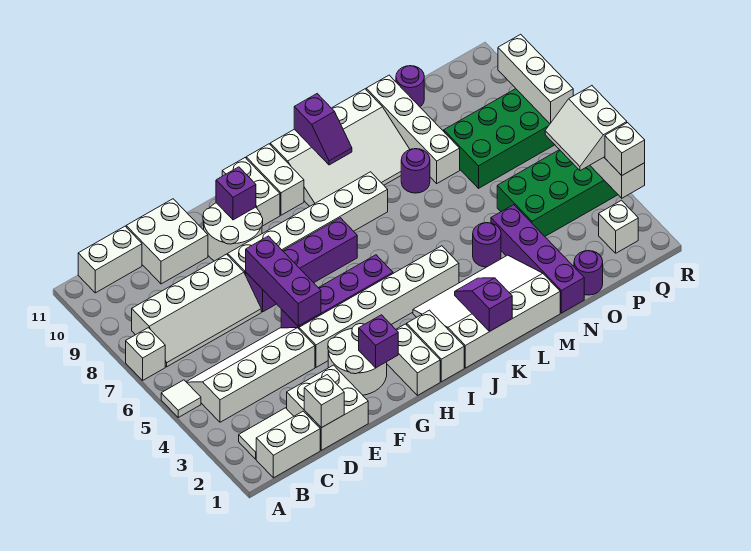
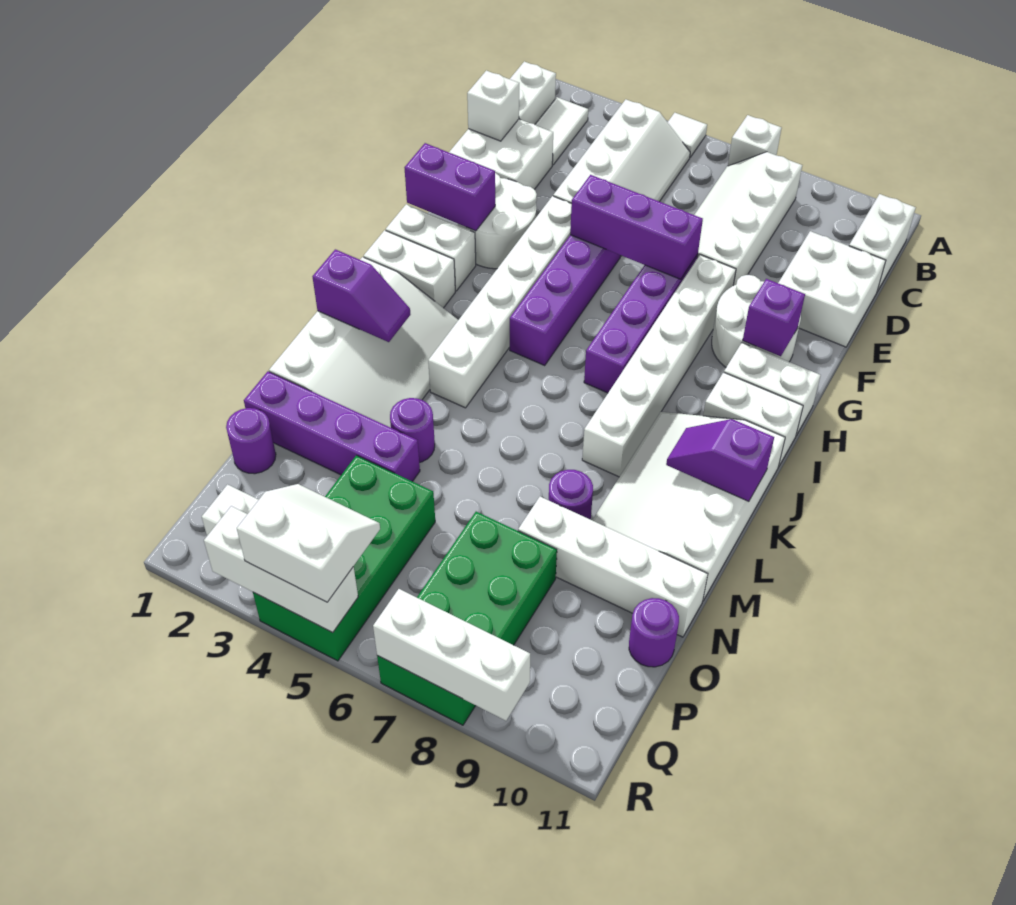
purple 1x1 brick [359,315,398,368] -> purple 1x2 brick [404,143,495,231]
white 1x1 brick [605,123,645,175] -> none

